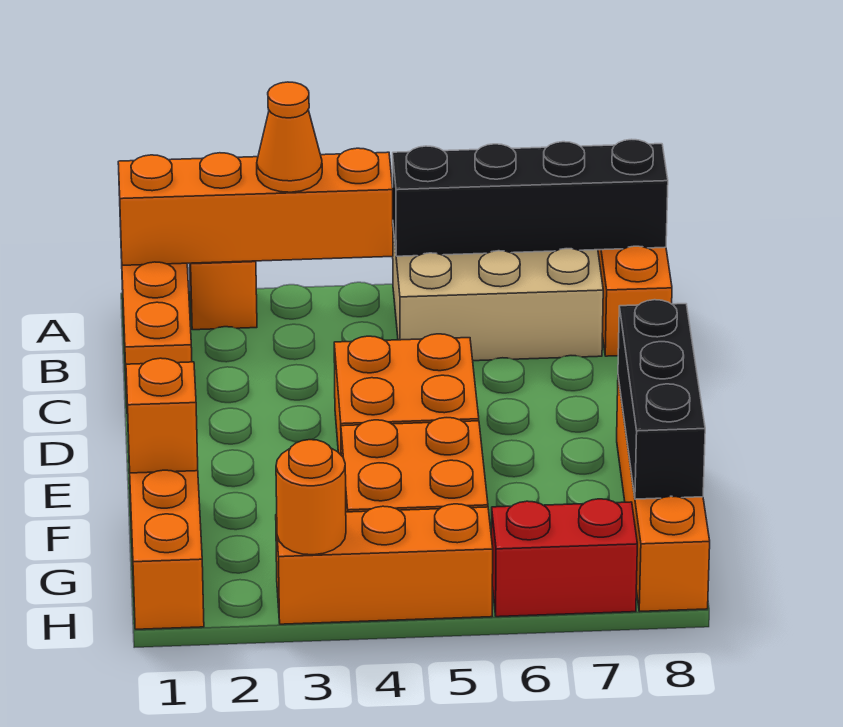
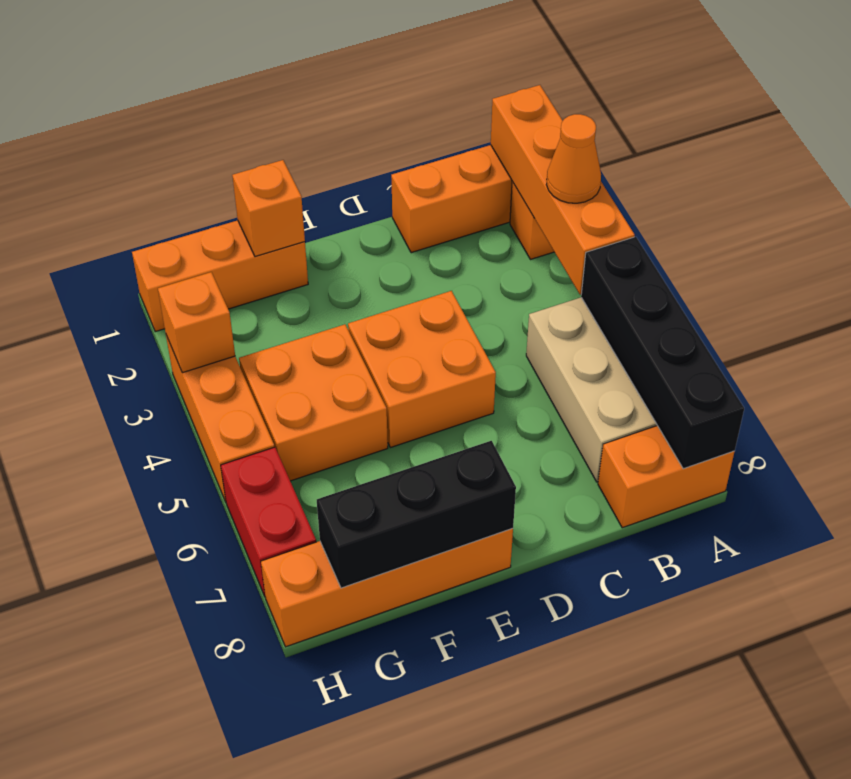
orange 1x1 round brick [276,440,346,555] -> orange 1x1 brick [158,272,235,373]

